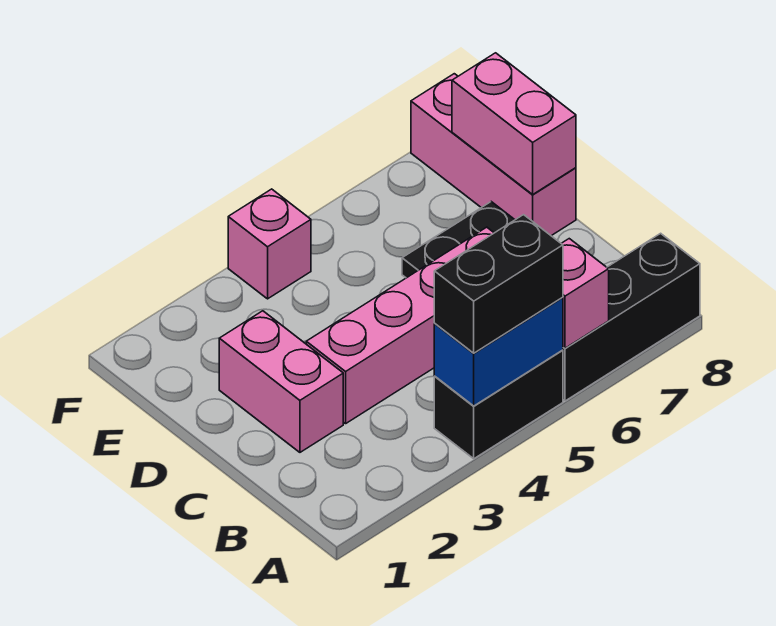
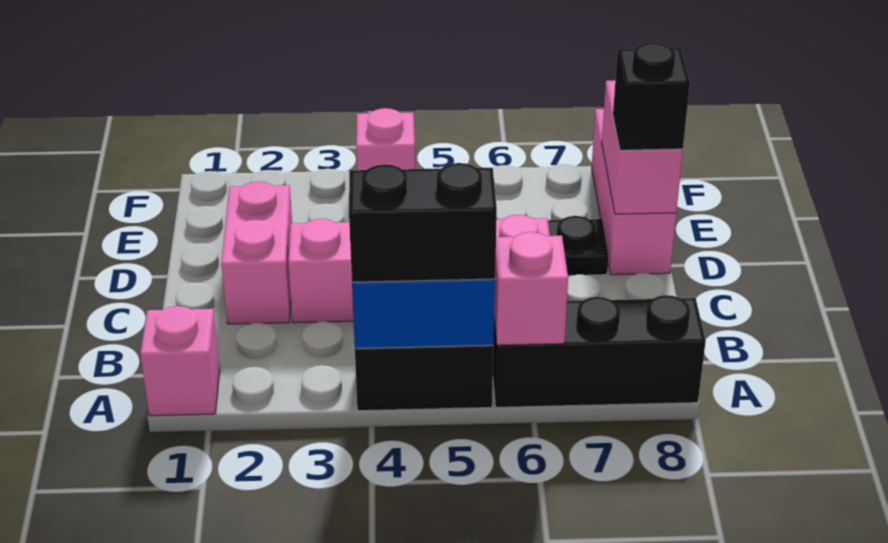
none -> pink 1x1 brick [140,306,220,416]
none -> black 1x1 brick [613,42,690,150]

